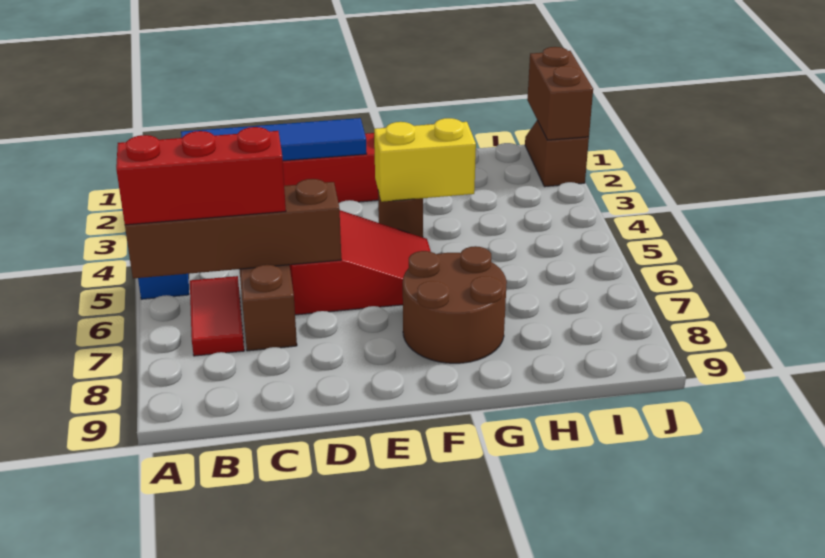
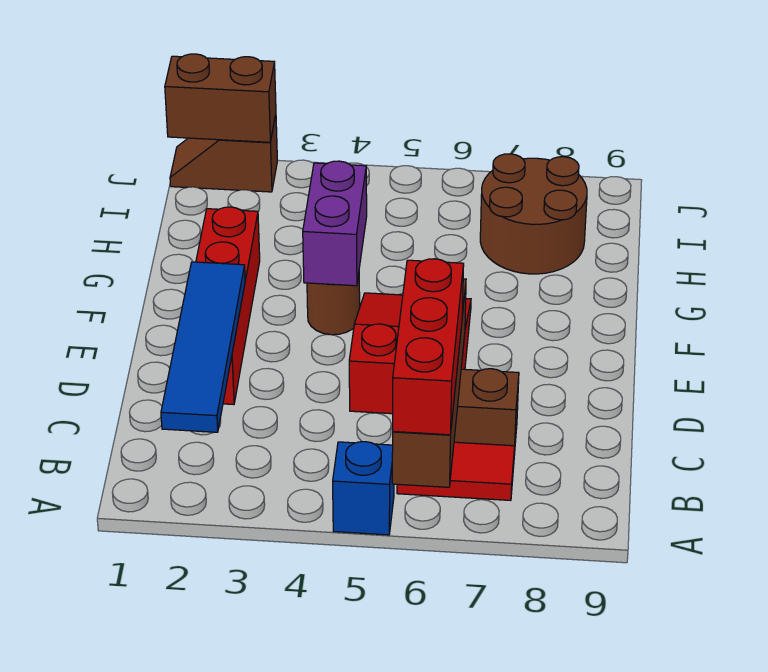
yellow 1x2 brick [374,118,476,202] -> purple 1x2 brick [303,161,367,286]
brown 2x2 round brick [403,246,507,363] -> brown 2x2 round brick moved to [480,154,587,274]

